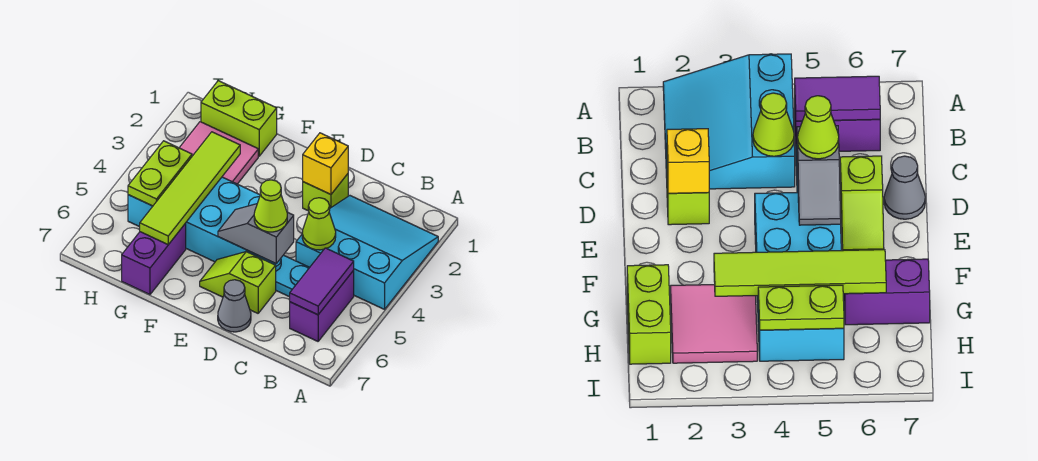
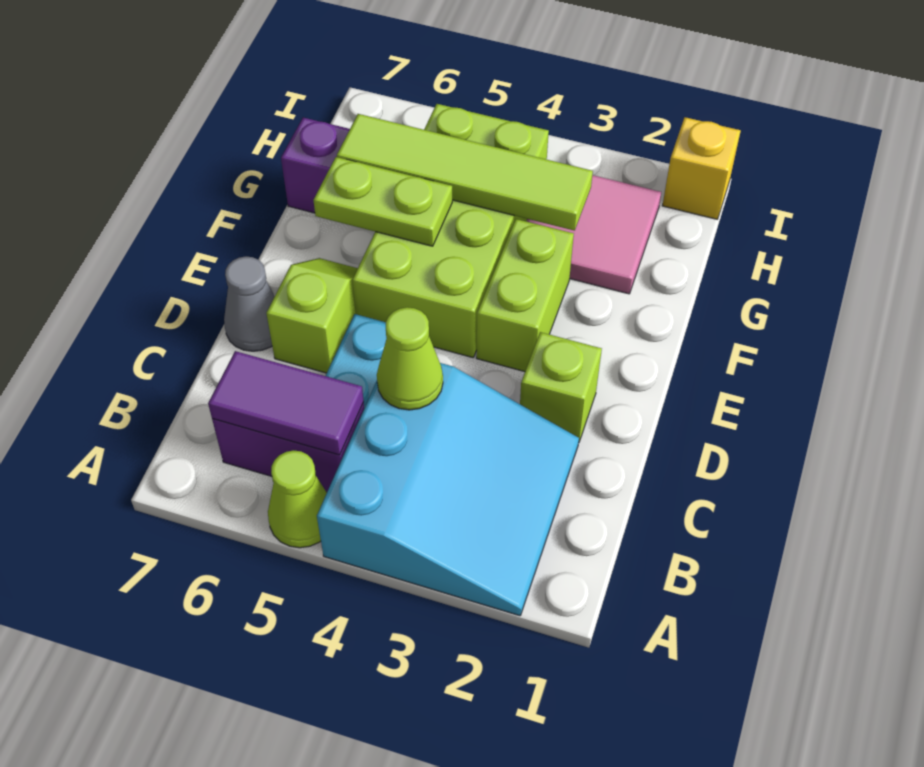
yellow 1x1 brick [303,133,348,195] -> yellow 1x1 brick moved to [662,117,741,219]
grey 1x2 slope [218,204,294,263] -> none
lime 1x1 cone [254,180,287,232] -> lime 1x1 cone moved to [268,450,327,548]
cyan 2x4 brick [128,177,260,262] -> lime 2x4 brick [352,104,549,358]
lime 1x2 brick [201,81,277,156] -> lime 1x2 brick moved to [476,219,574,372]
lime 1x2 plate [128,141,192,206] -> lime 1x2 plate moved to [313,157,452,246]

